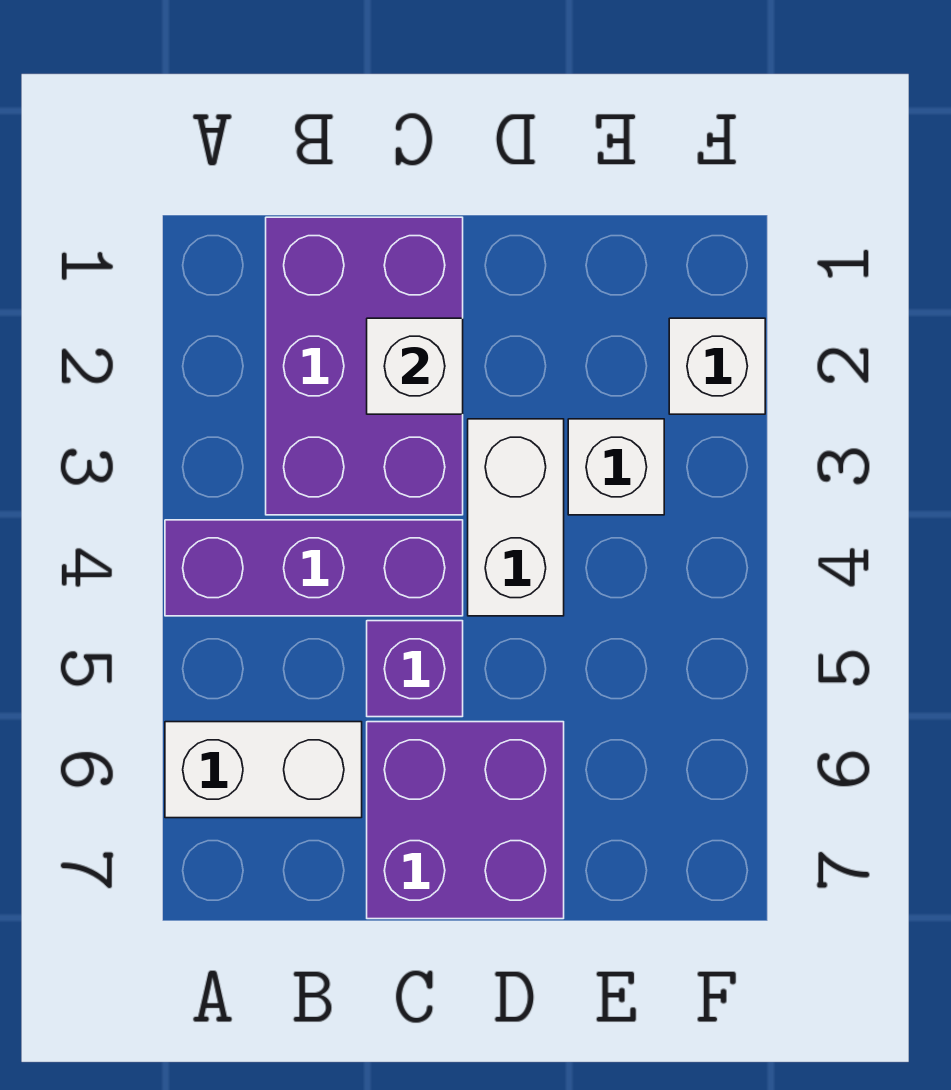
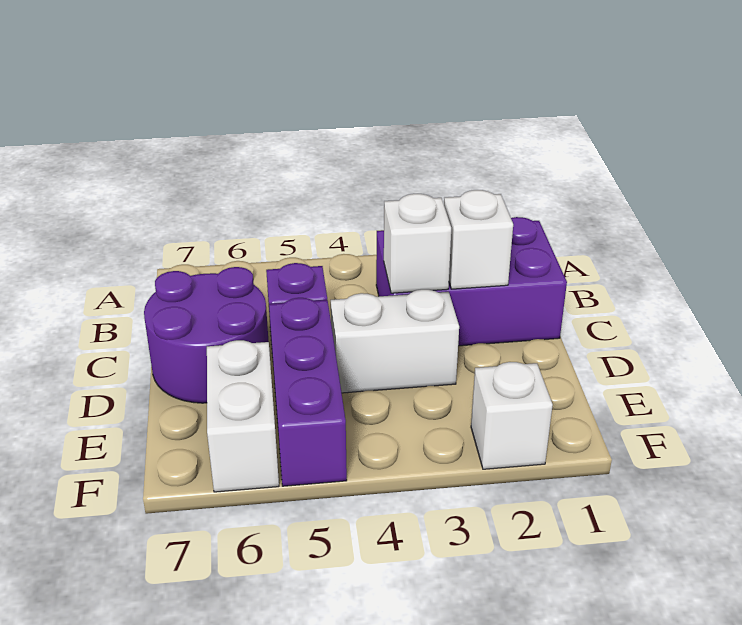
purple 1x3 brick [165,520,463,616] -> purple 1x3 brick moved to [269,298,347,486]
white 1x2 brick [165,722,362,818] -> white 1x2 brick moved to [207,340,279,492]
purple 2x2 brick [367,722,564,919] -> purple 2x2 round brick [144,267,269,403]
white 1x1 brick [568,419,664,515] -> white 1x1 brick moved to [384,194,451,293]

